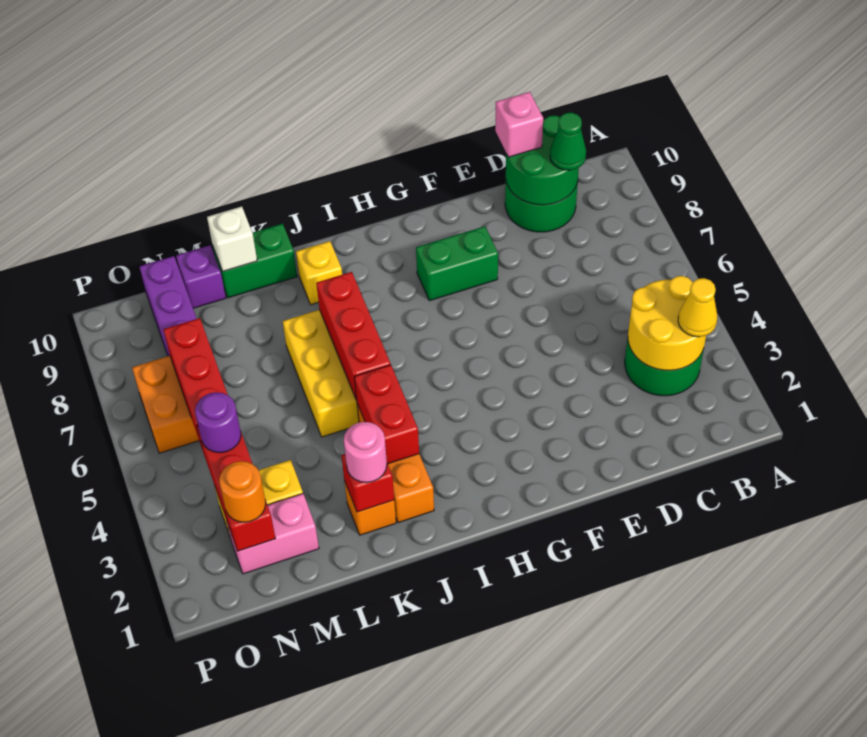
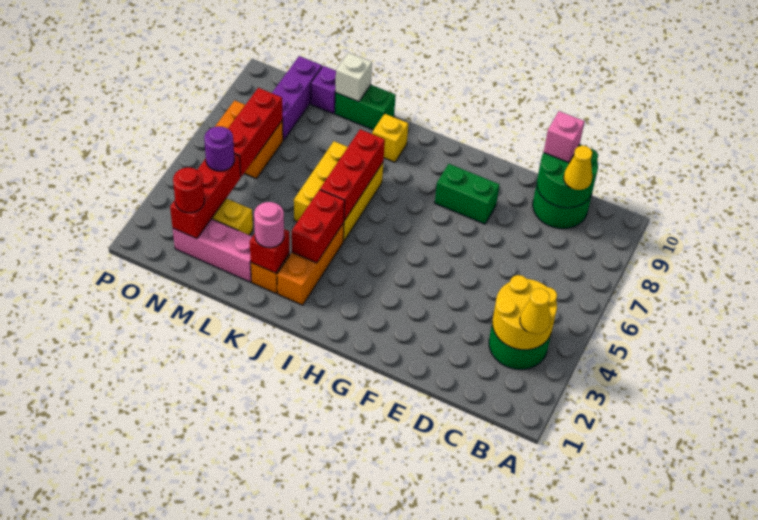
green 1x1 cone [550,113,586,170] -> yellow 1x1 cone [564,146,592,190]
pink 1x2 brick [226,494,319,574] -> pink 1x3 brick [173,219,252,282]
orange 1x1 round brick [219,461,266,522] -> red 1x1 round brick [173,168,204,213]

